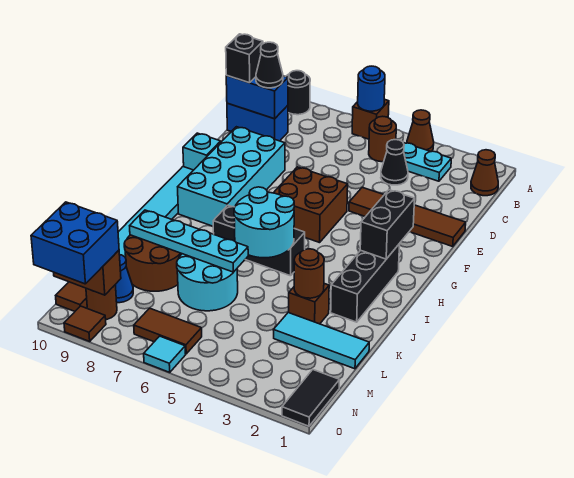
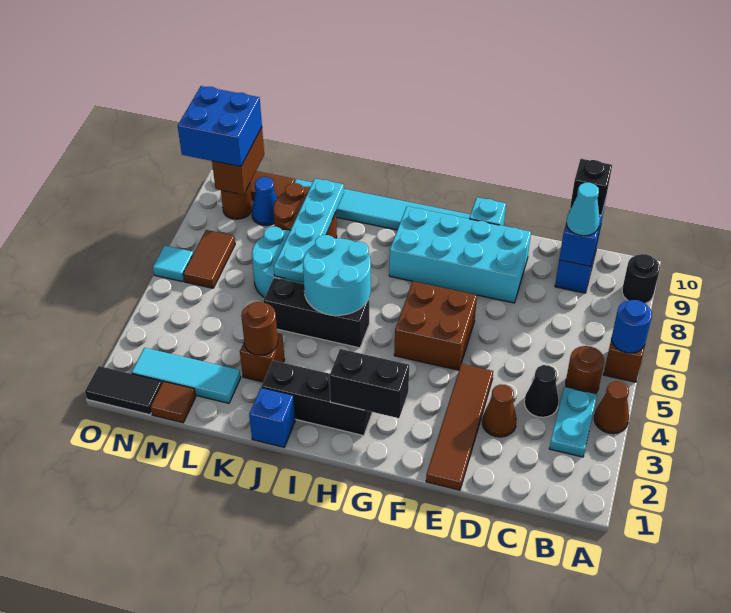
brown 1x1 cone [471,150,498,196] -> brown 1x1 cone moved to [482,385,517,437]
black 1x1 cone [256,42,283,88] -> cyan 1x1 cone [567,183,600,236]
black 1x3 brick [213,205,305,276] -> black 1x3 brick turned to [263,277,369,348]
none -> blue 1x1 brick [249,388,295,447]
cyan 1x3 tile [274,312,369,369] -> cyan 1x3 tile turned to [132,348,241,403]
brown 1x1 tile [64,306,106,341] -> brown 1x1 tile moved to [150,381,196,423]

